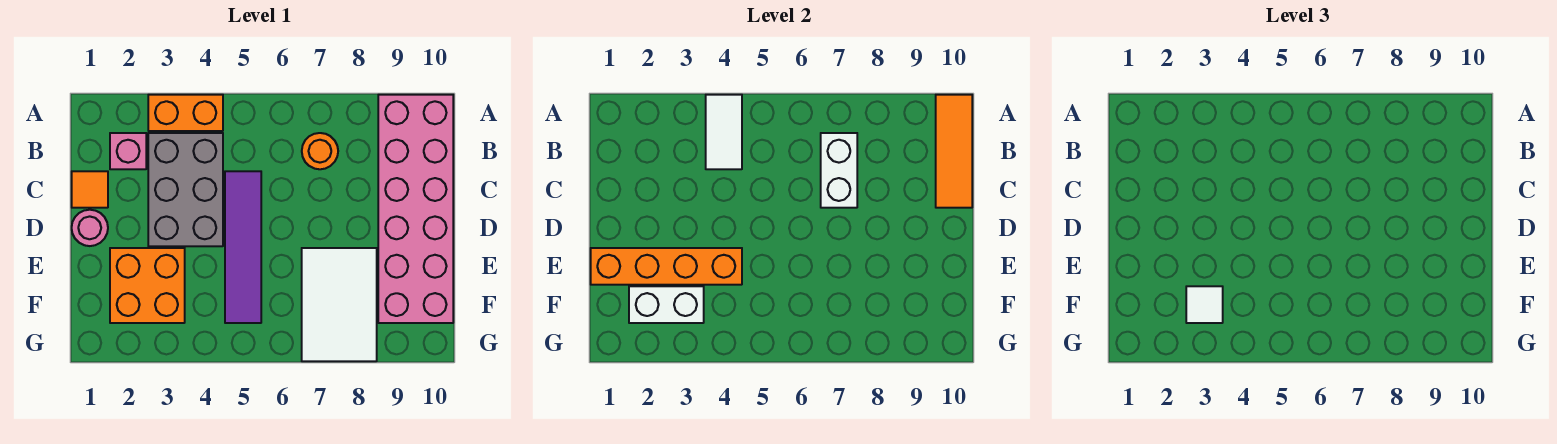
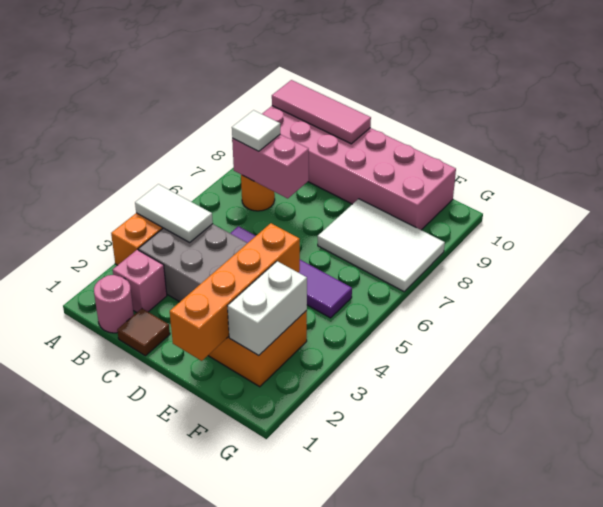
orange 1x3 tile [936,95,972,208] -> pink 1x3 tile [272,80,371,144]
white 1x2 brick [821,133,857,208] -> pink 1x2 brick [232,134,309,199]
orange 1x1 tile [72,171,108,208] -> brown 1x1 tile [117,309,170,356]
pink 1x1 round brick [72,210,108,246] -> pink 1x1 round brick moved to [94,275,134,333]
white 1x1 tile [1186,286,1223,323] -> white 1x1 tile moved to [232,110,280,151]

